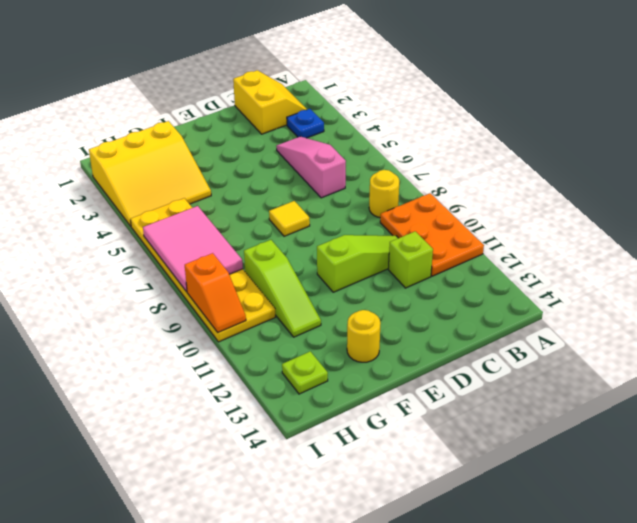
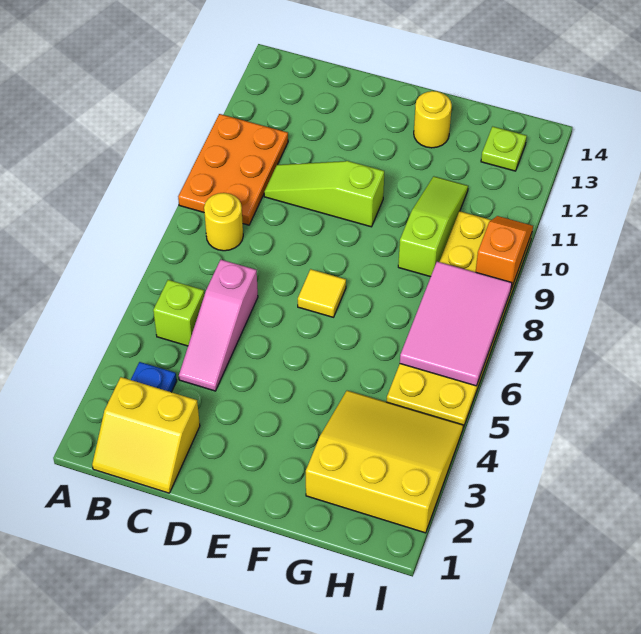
yellow 2x2 slope [233,70,307,134] -> yellow 2x2 slope turned to [92,377,200,493]
lime 1x1 brick [388,231,433,288] -> lime 1x1 brick moved to [153,280,204,346]

